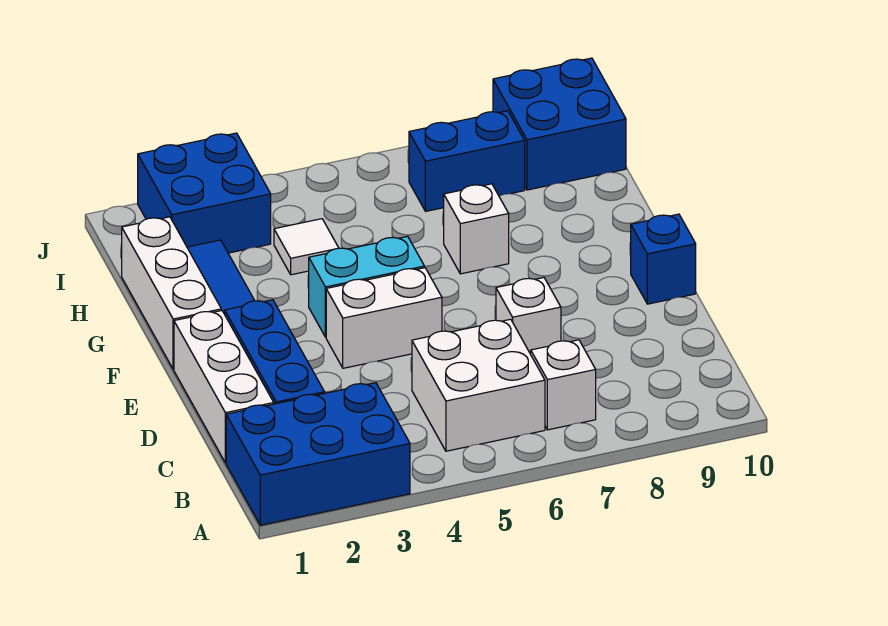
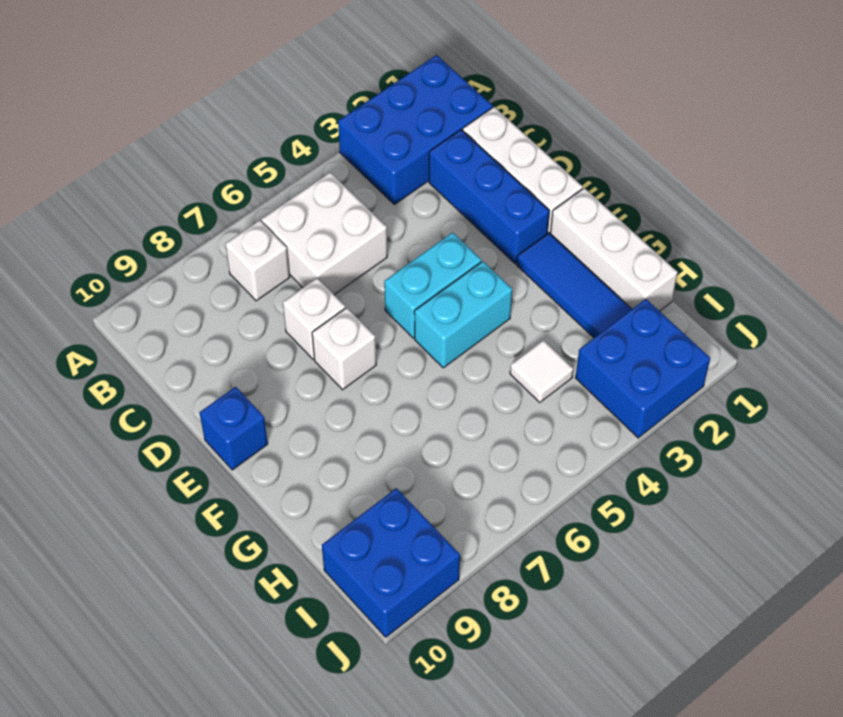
white 1x2 brick [326,268,442,368] -> cyan 1x2 brick [384,232,481,338]
white 1x1 brick [444,184,509,274] -> white 1x1 brick moved to [312,308,376,390]
blue 1x2 brick [409,111,525,211] -> none

